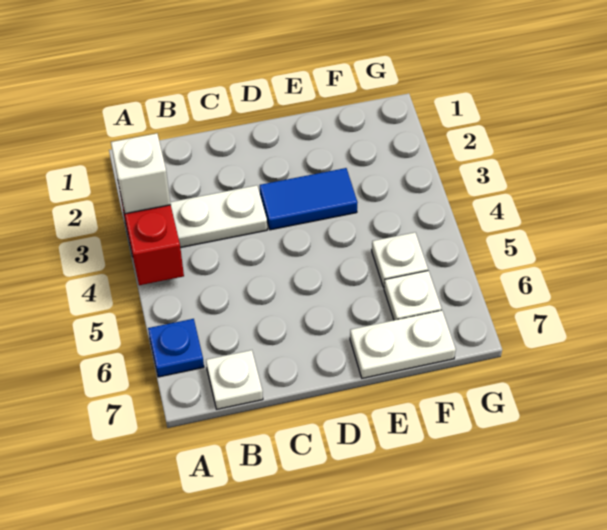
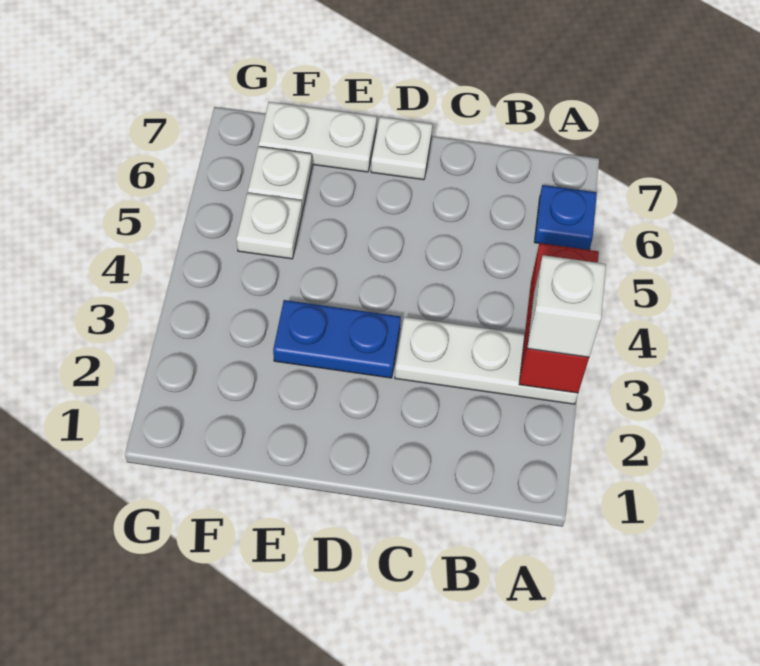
white 1x1 plate [206,350,263,409] -> white 1x1 plate moved to [371,117,432,180]
blue 1x2 tile [260,168,358,230] -> blue 1x2 plate [273,300,401,378]

